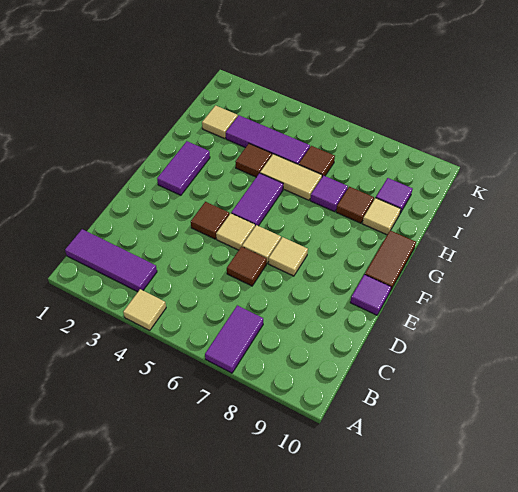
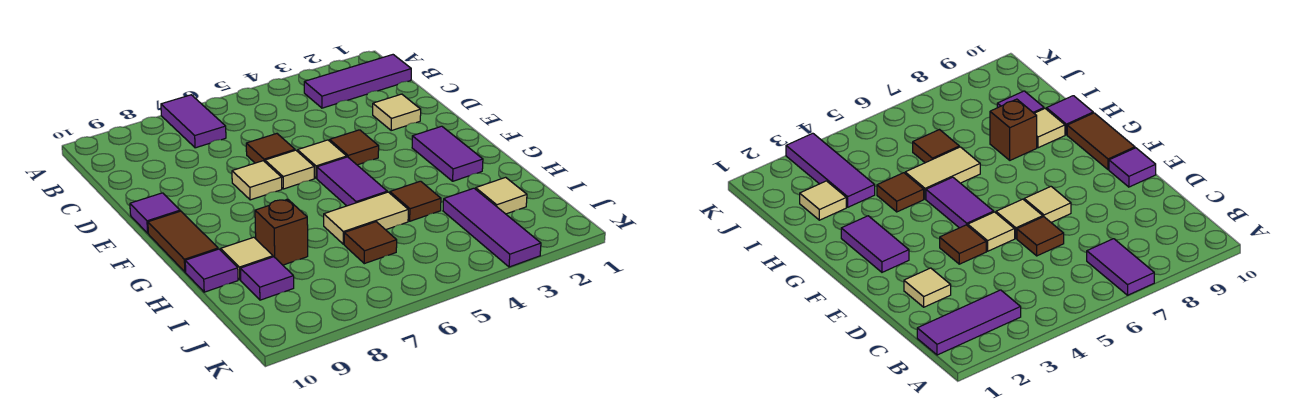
tan 1x1 tile [123,289,166,330] -> tan 1x1 tile moved to [373,94,421,130]
purple 1x1 tile [310,176,348,212] -> purple 1x1 tile moved to [185,249,238,292]
brown 1x1 tile [336,187,374,223] -> brown 1x1 brick [255,199,308,265]
purple 1x3 tile [226,115,310,165] -> purple 1x3 tile turned to [443,188,541,267]

